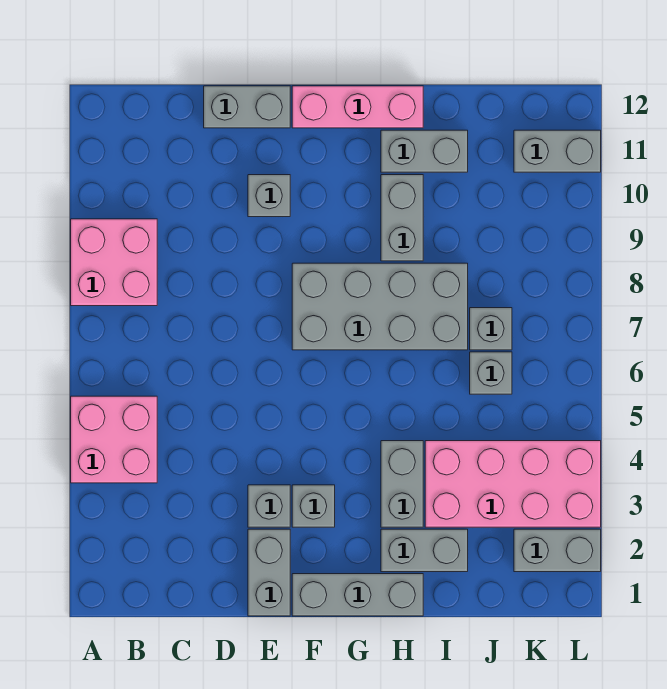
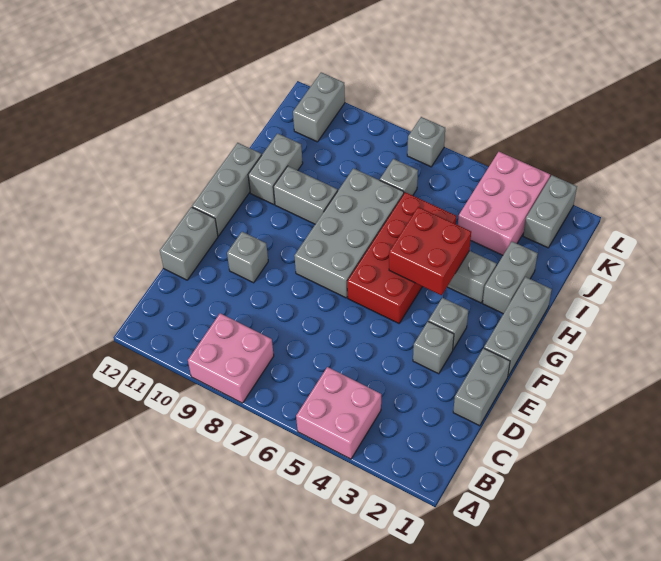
grey 1x2 brick [248,529,290,616] -> grey 1x2 brick turned to [453,348,510,426]
none -> red 2x4 brick [347,192,457,323]
pink 1x3 brick [292,86,423,128] -> grey 1x3 brick [192,143,262,236]
none -> red 2x2 brick [389,207,471,295]
pink 2x4 brick [425,441,601,527] -> pink 2x3 brick [458,152,550,255]
grey 1x1 brick [470,352,512,394] -> grey 1x1 brick moved to [407,117,445,167]

